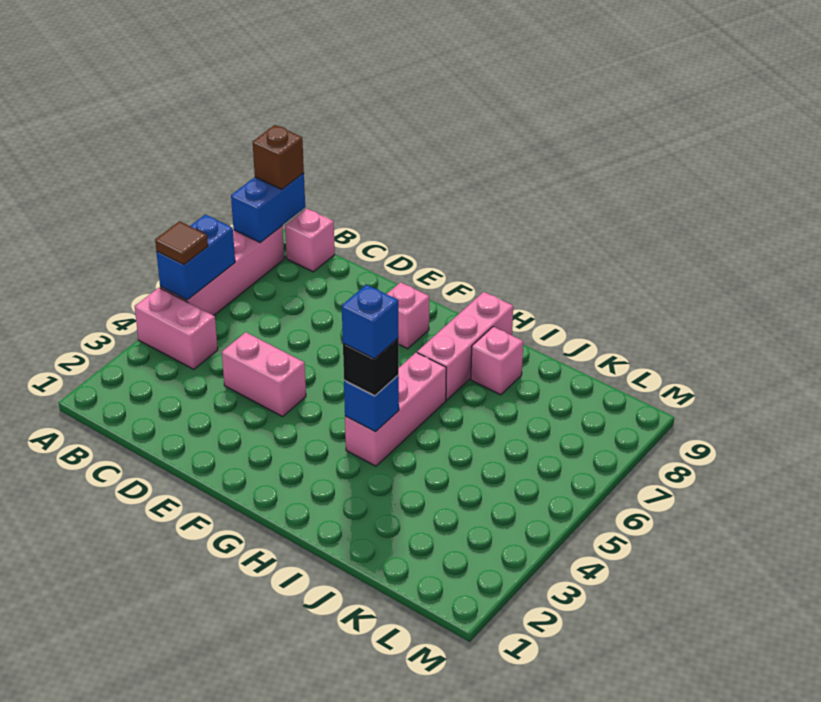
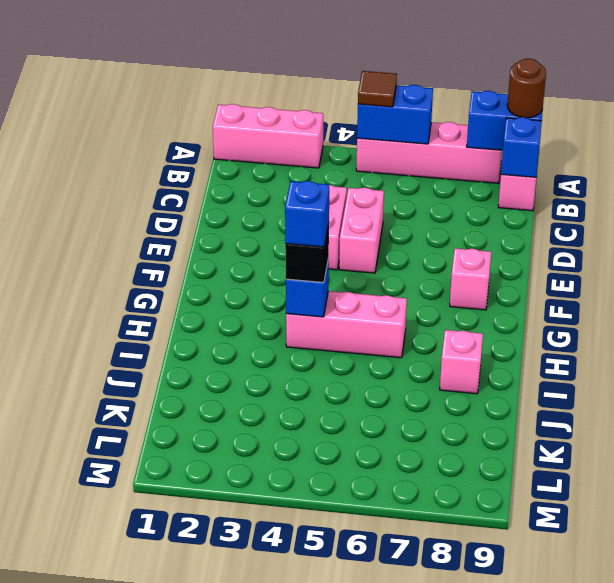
pink 1x2 brick [135,288,218,369] -> pink 1x2 brick moved to [339,188,384,273]
brown 1x1 brick [253,125,304,189] -> brown 1x1 round brick [507,58,546,118]
none -> blue 1x1 brick [501,117,542,177]
pink 1x3 brick [417,292,513,400] -> pink 1x3 brick moved to [213,104,323,168]

